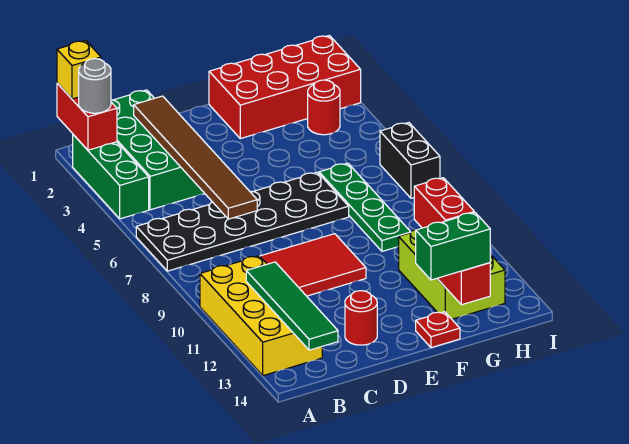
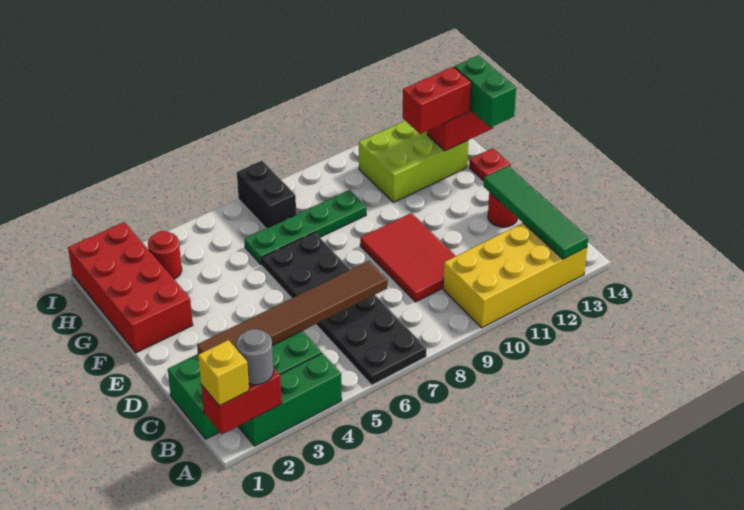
green 1x4 tile [246,262,338,350] -> green 1x4 tile turned to [483,166,588,259]
black 1x2 brick [380,123,440,198] -> black 1x2 brick turned to [237,161,296,228]

